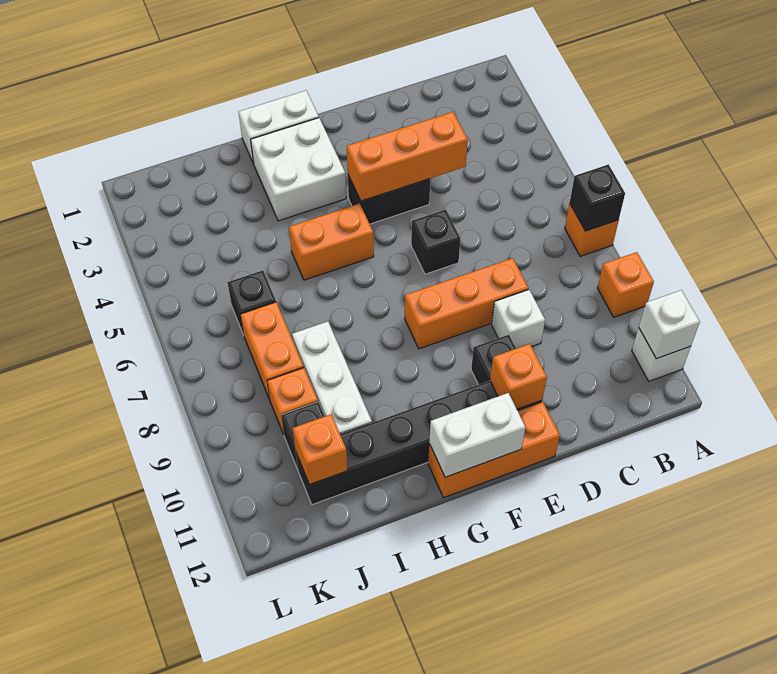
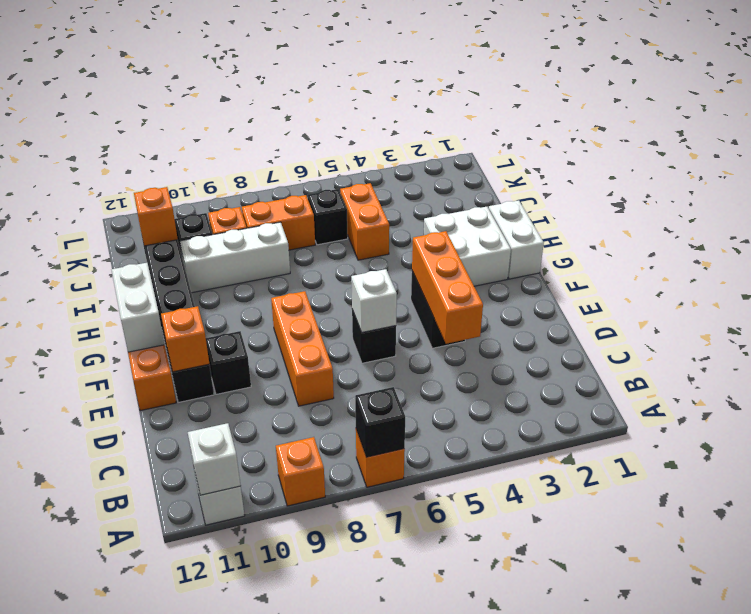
white 1x1 brick [492,290,545,348] -> white 1x1 brick moved to [351,269,397,333]
orange 1x2 brick [289,203,374,280] -> orange 1x2 brick moved to [340,183,389,260]

